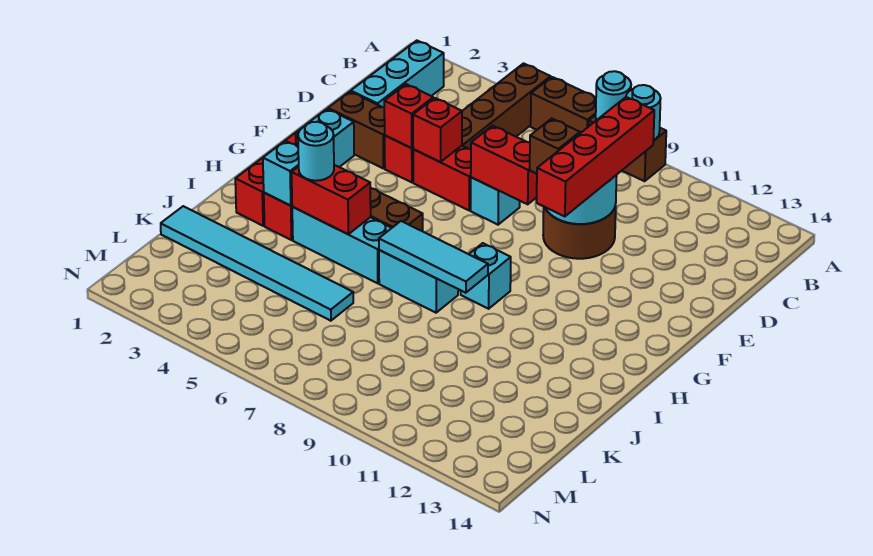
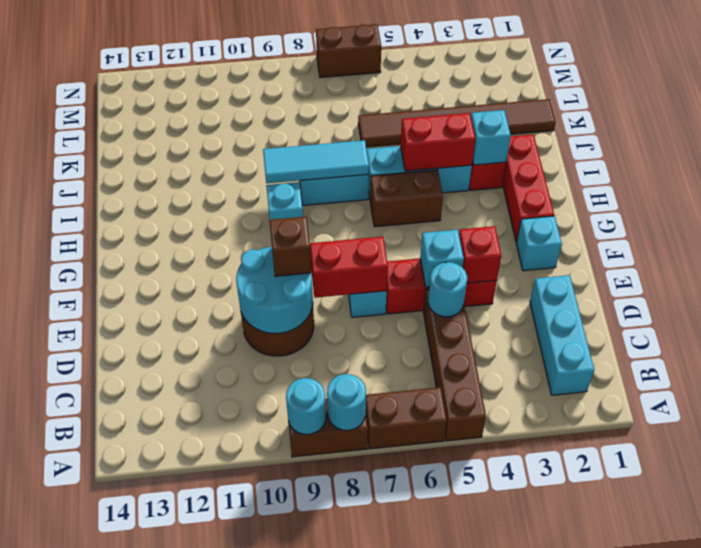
red 1x4 brick [537,97,654,216] -> none
brown 1x2 brick [328,92,385,169] -> brown 1x2 brick moved to [316,24,381,78]
red 1x1 brick [413,98,462,162] -> cyan 1x1 brick [420,230,464,287]
cyan 1x1 round brick [298,122,334,181] -> cyan 1x1 round brick moved to [428,262,467,317]
cyan 1x6 tile [161,206,353,321] -> brown 1x6 tile [358,99,556,147]

